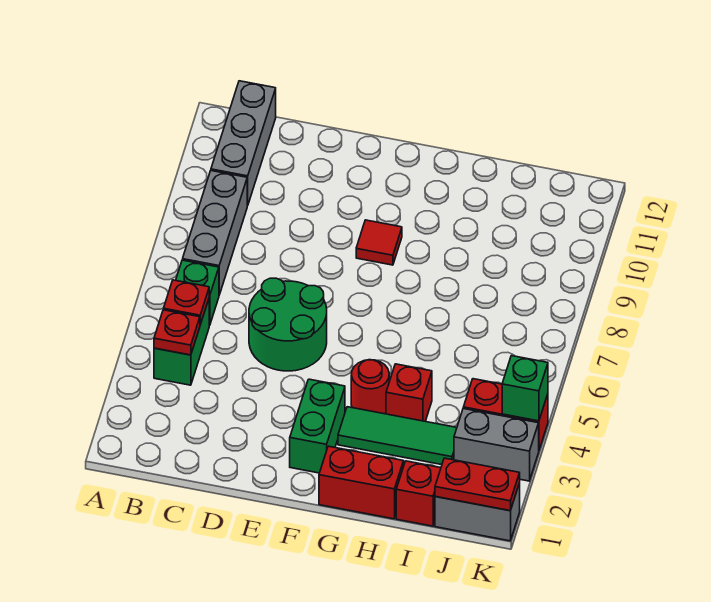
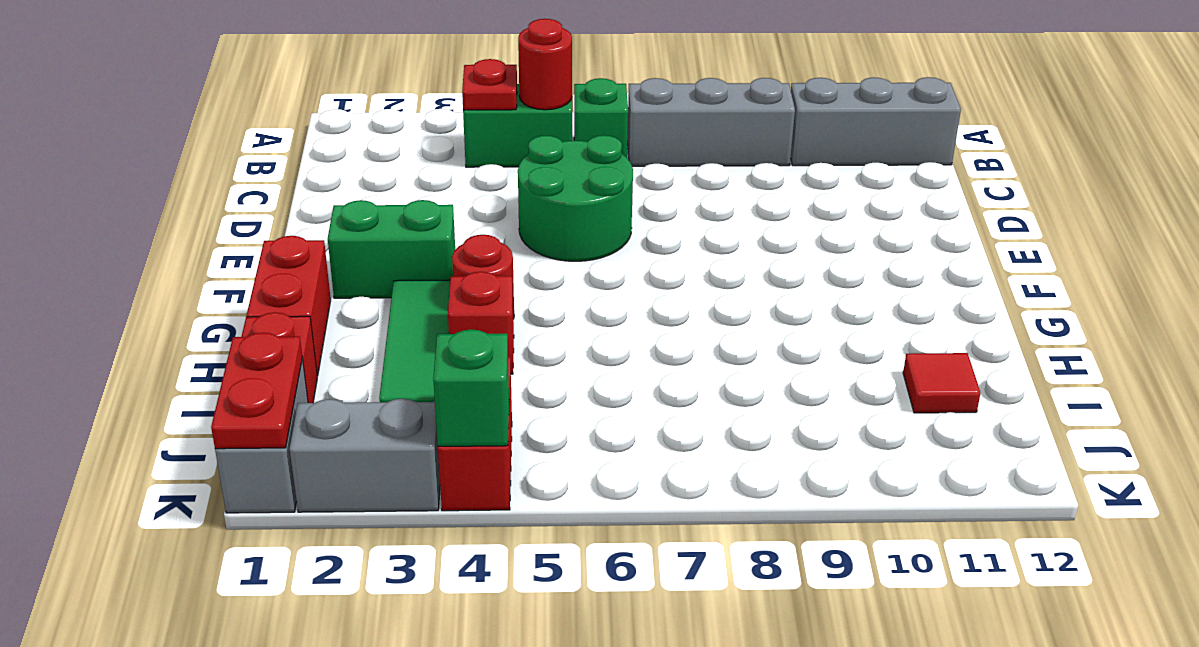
red 1x1 plate [164,280,209,324] -> red 1x1 round brick [518,19,572,110]
red 1x1 tile [356,220,402,265] -> red 1x1 tile moved to [903,353,980,413]
grey 1x2 brick [454,409,539,481] -> grey 1x2 brick turned to [290,399,440,512]

